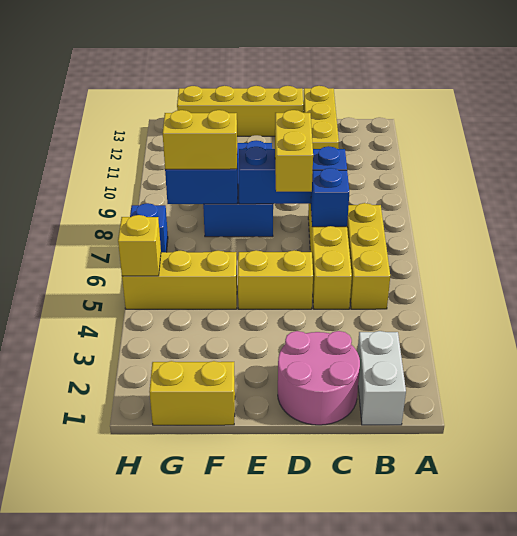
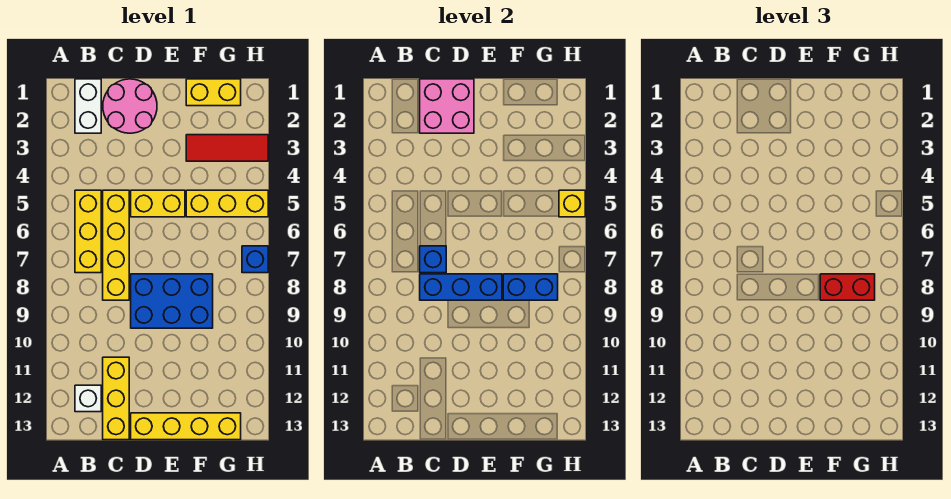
none -> white 1x1 brick [75,385,101,412]
none -> pink 2x2 brick [420,79,474,133]
yellow 1x2 brick [275,110,313,192] -> none
blue 2x3 brick [203,140,273,237] -> blue 2x3 brick turned to [131,274,213,328]
none -> red 1x3 tile [186,135,268,161]
yellow 1x2 brick [163,110,237,169] -> red 1x2 brick [820,274,875,300]

